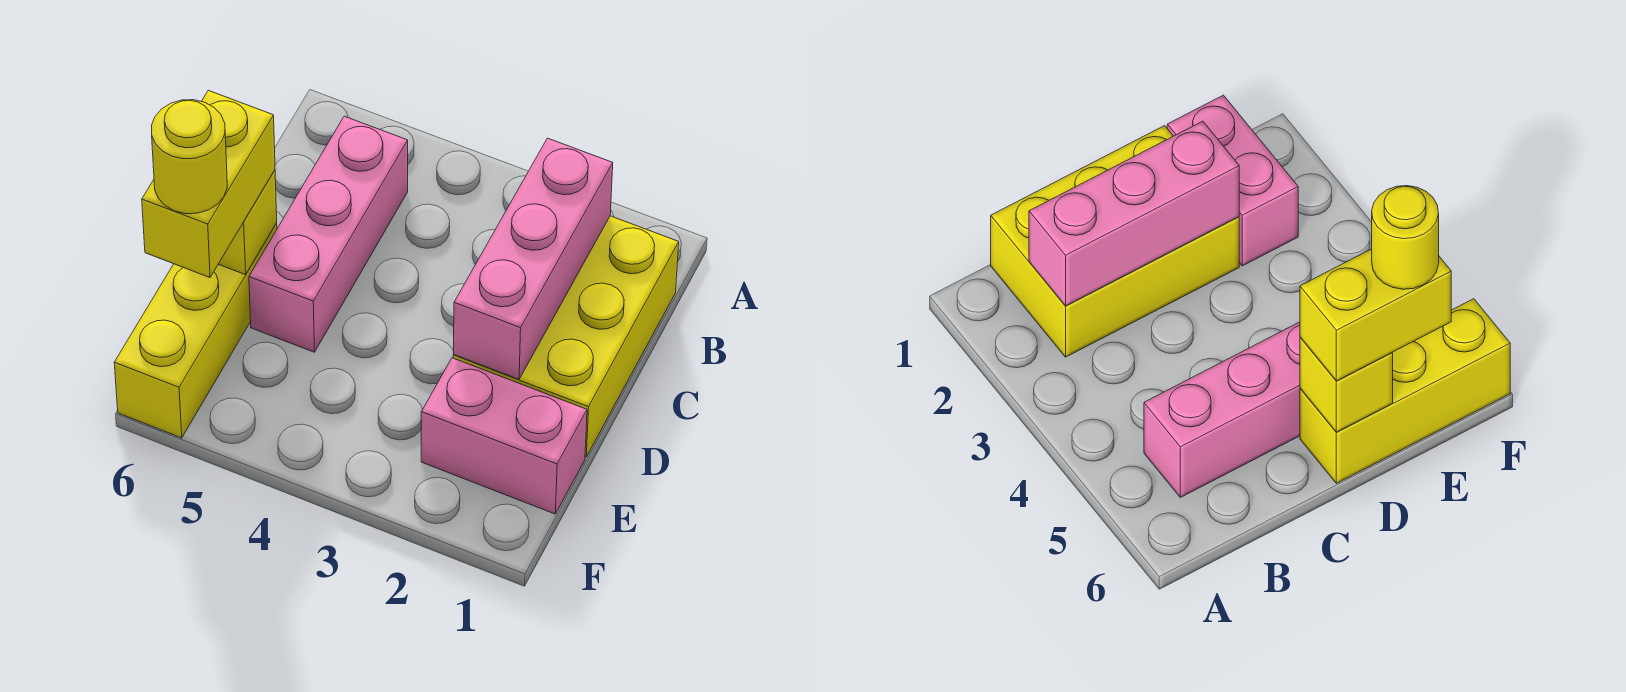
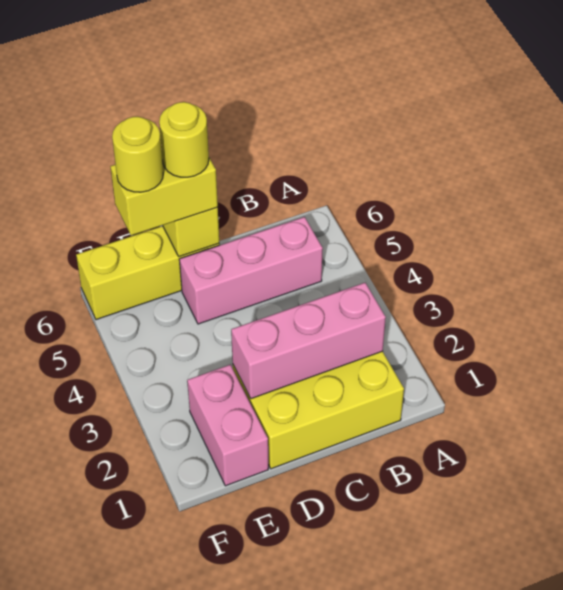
none -> yellow 1x1 round brick [159,102,209,177]

